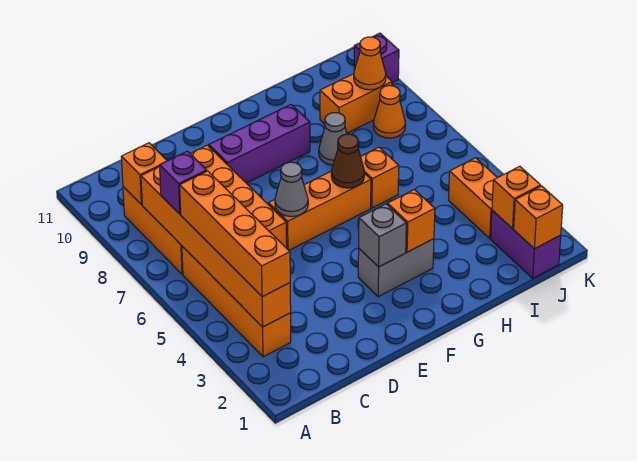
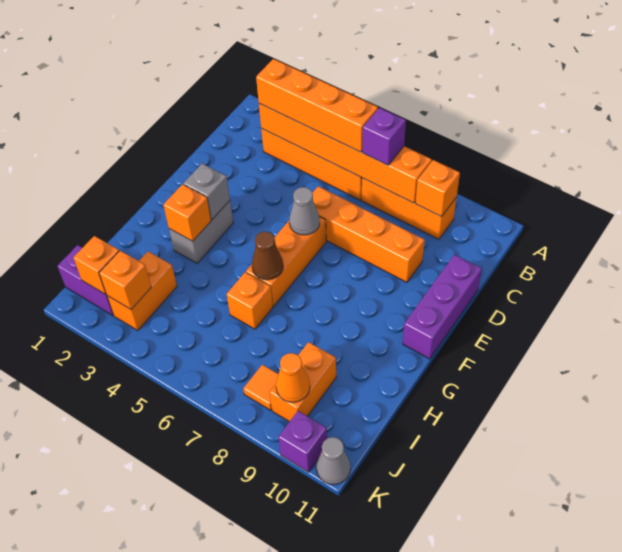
purple 1x3 brick [209,105,310,183] -> purple 1x3 brick moved to [403,255,482,359]
grey 1x1 cone [319,113,347,165] -> grey 1x1 cone moved to [316,437,350,485]
orange 1x1 brick [514,186,563,249] -> orange 1x1 brick moved to [99,251,151,309]
orange 1x2 brick [449,158,497,238] -> orange 1x2 brick turned to [107,251,177,330]
orange 1x1 cone [373,86,405,138] -> orange 1x1 tile [243,365,278,410]

